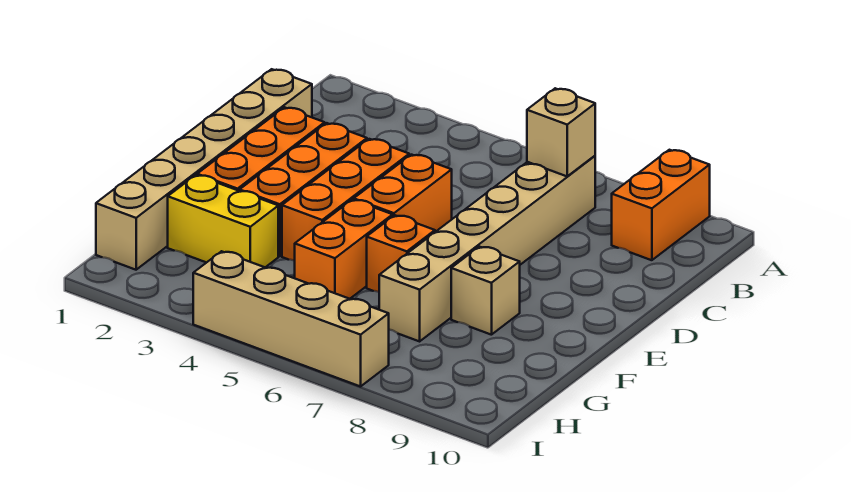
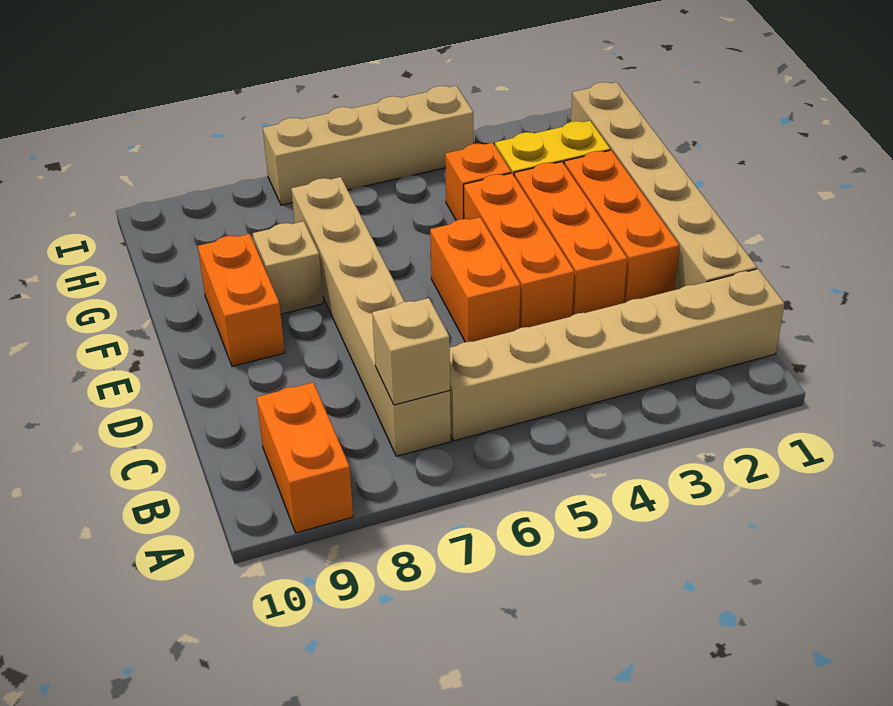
none -> tan 1x6 brick [450,269,784,441]
orange 1x2 brick [295,200,393,299] -> orange 1x2 brick moved to [198,234,285,366]
orange 1x1 brick [367,215,435,292] -> orange 1x1 brick moved to [445,143,511,220]

